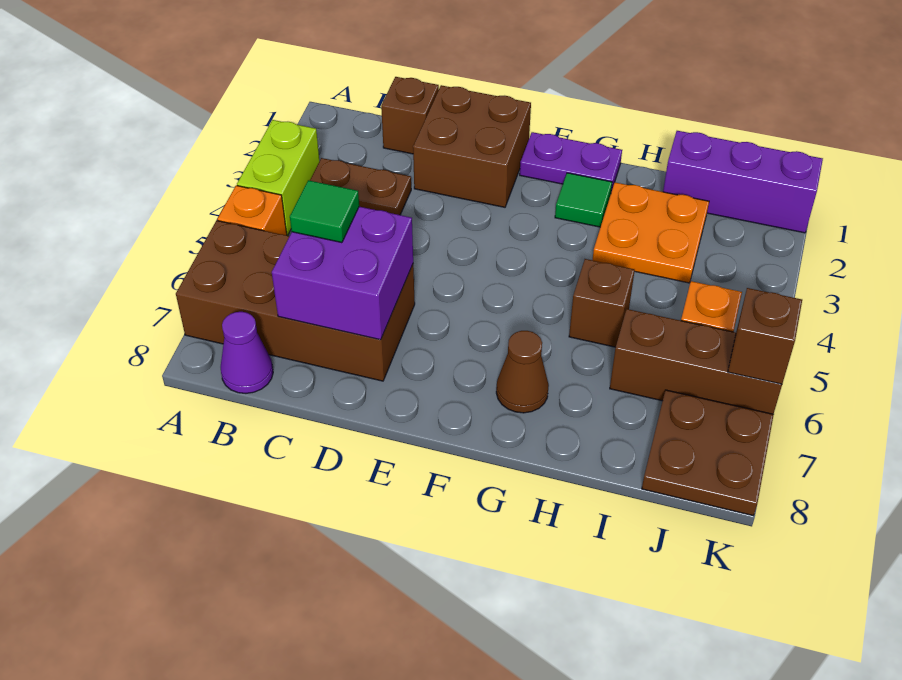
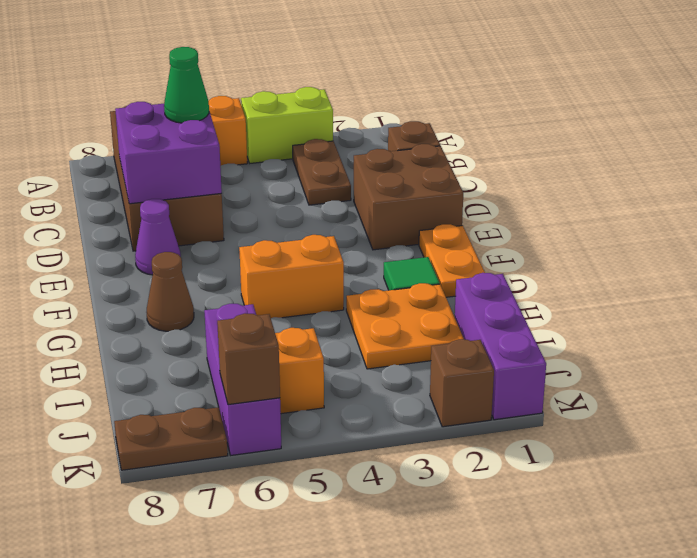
purple 1x1 cone [221,312,273,393] -> purple 1x1 cone moved to [135,199,181,275]
green 1x1 tile [290,180,359,243] -> green 1x1 cone [164,47,209,123]
purple 1x2 plate [520,132,622,192] -> orange 1x2 plate [419,224,485,297]
none -> orange 1x2 brick [239,235,344,318]
brown 1x1 brick [569,259,635,347] -> brown 1x1 brick moved to [430,339,494,427]
brown 1x3 brick [610,309,782,414] -> purple 1x3 brick [204,304,281,455]
brown 2x2 plate [642,390,774,516] -> brown 1x2 plate [114,407,228,470]

